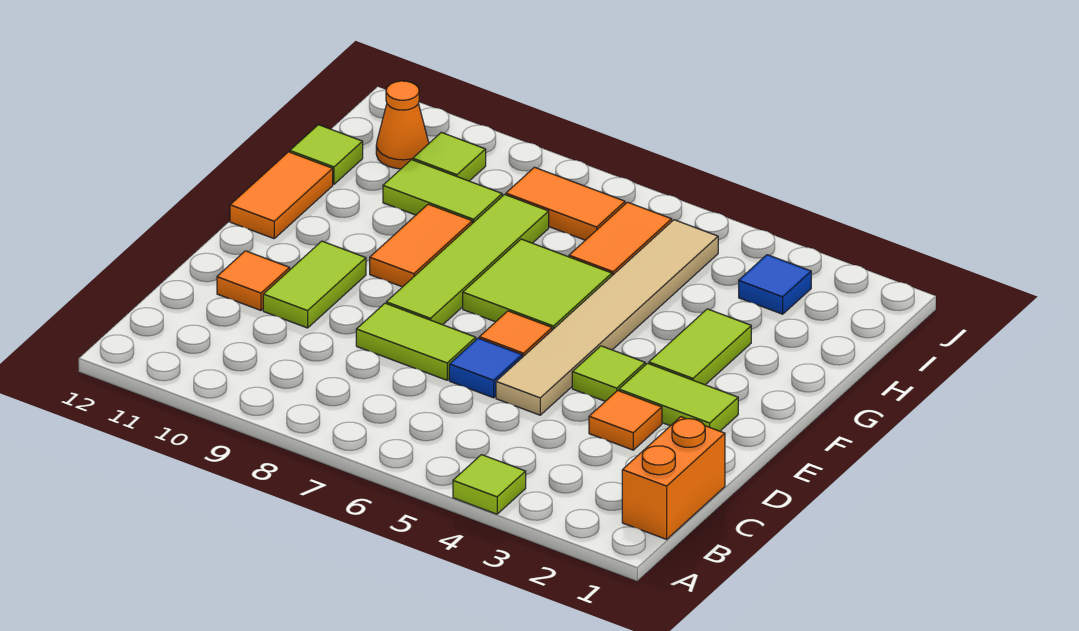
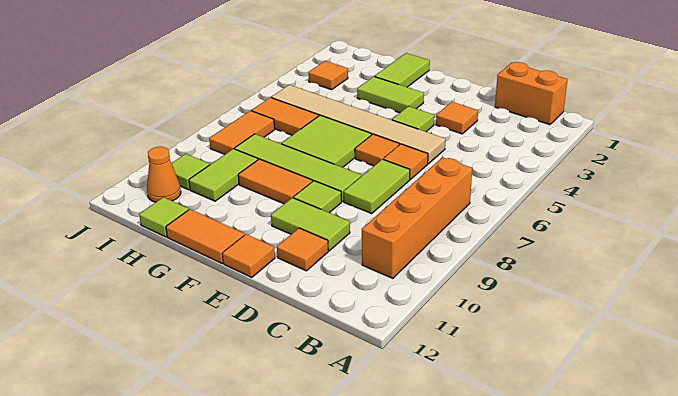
lime 1x1 tile [453,455,526,514] -> lime 1x1 tile moved to [293,181,341,213]
none -> orange 1x4 brick [362,157,472,278]
blue 1x1 tile [449,338,522,398] -> orange 1x1 tile [383,144,428,179]
lime 1x2 tile [619,363,738,431] -> lime 1x2 tile moved to [375,53,430,87]
none -> orange 1x1 tile [222,234,275,277]
blue 1x1 tile [739,255,811,314] -> orange 1x1 tile [308,61,348,90]

